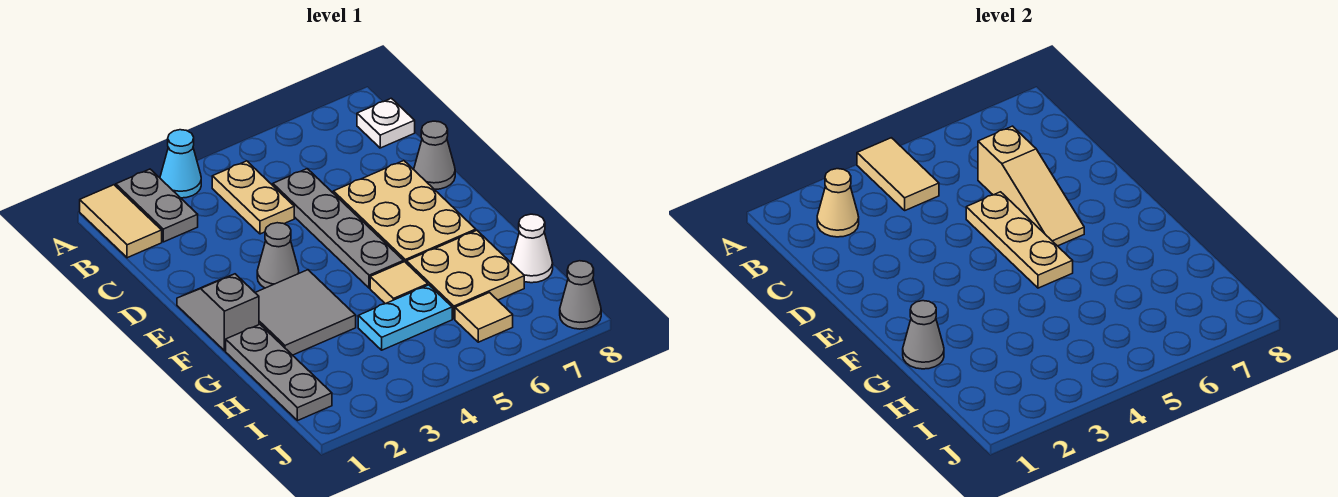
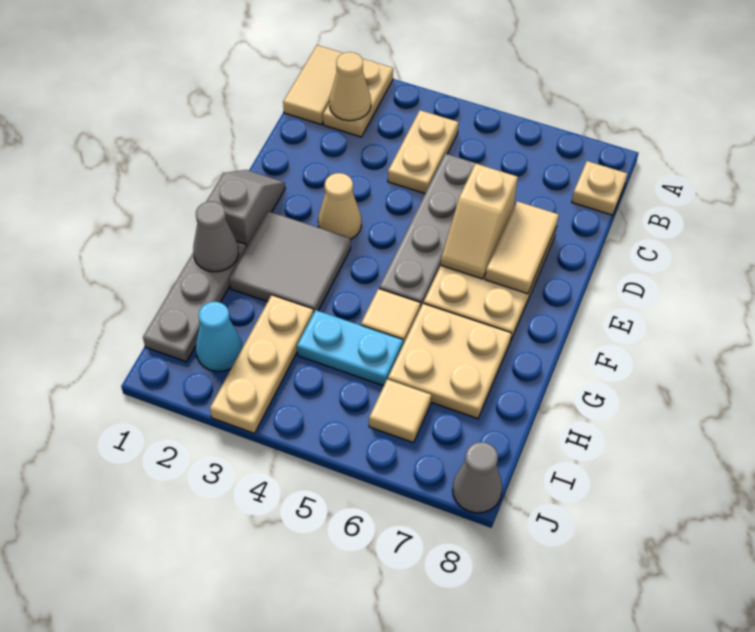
grey 1x2 plate [116,169,198,242] -> tan 1x2 plate [323,59,393,137]
cyan 1x1 cone [160,130,201,198] -> cyan 1x1 cone moved to [196,302,242,372]
tan 1x2 tile [857,138,939,210] -> tan 1x2 tile moved to [485,201,559,294]
white 1x1 plate [357,98,415,148] -> tan 1x1 plate [572,161,628,215]
tan 1x3 slope [978,126,1084,246] -> tan 1x2 slope [441,164,518,279]
tan 1x3 plate [966,192,1073,288] -> tan 1x3 plate moved to [210,295,314,433]
grey 1x1 cone [414,121,455,190] -> none
grey 1x1 cone [257,223,299,288] -> tan 1x1 cone [318,173,361,239]
white 1x1 cone [511,214,553,283] -> none

